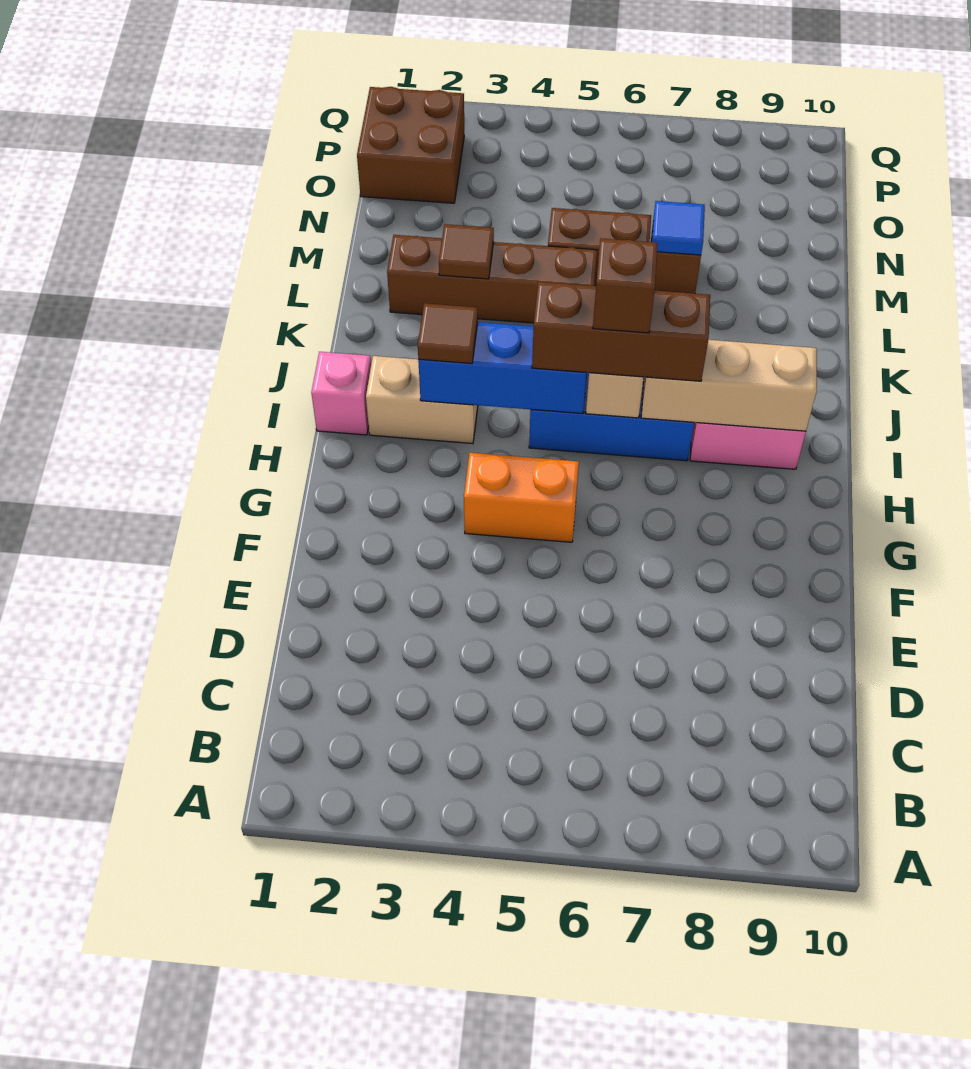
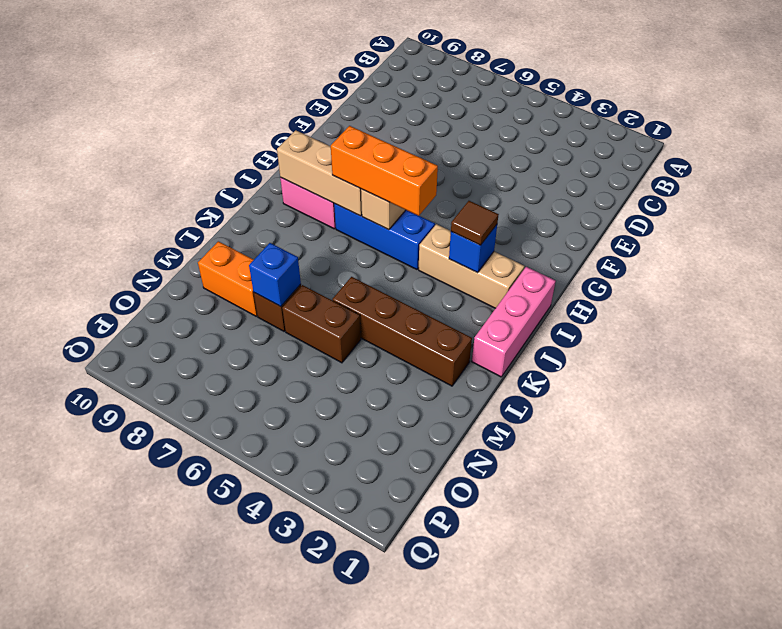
orange 1x2 brick [464,453,579,542] -> orange 1x2 brick moved to [198,241,257,316]
pink 1x1 brick [311,352,371,435] -> pink 1x3 brick [472,267,556,377]
tan 1x2 brick [366,356,478,444] -> tan 1x3 brick [419,224,524,308]
blue 1x3 brick [418,322,587,414] -> blue 1x1 brick [449,225,497,273]
brown 1x3 brick [532,282,710,381] -> orange 1x3 brick [331,126,438,216]
brown 1x1 brick [593,238,658,333] -> none
brown 1x1 tile [439,224,494,279] -> none
blue 1x1 tile [652,201,705,255] -> blue 1x1 brick [249,243,301,307]
brown 2x2 brick [357,87,464,203] -> none

